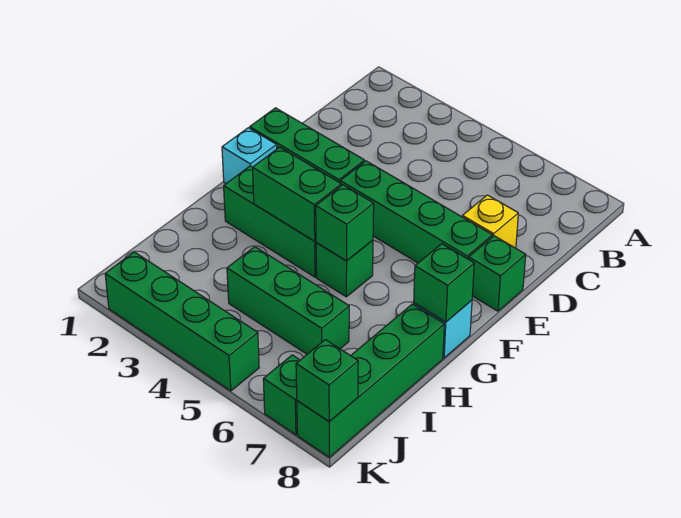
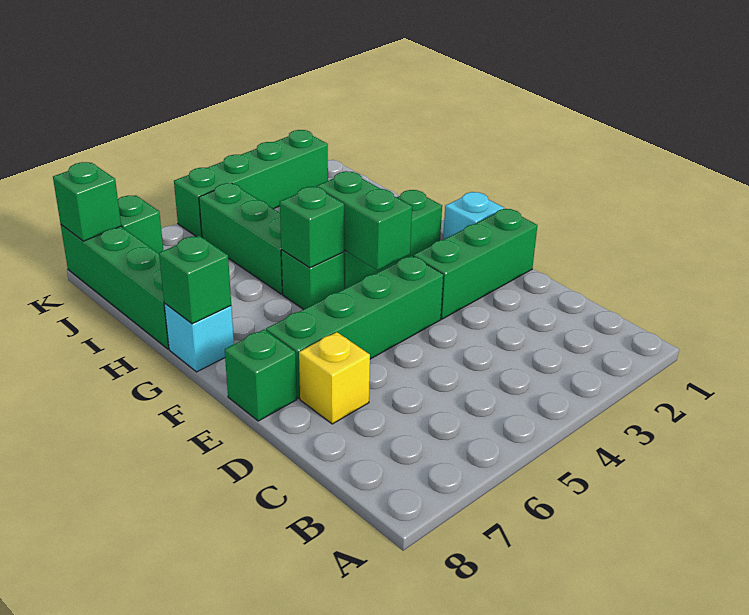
green 1x2 brick [253,147,341,241] -> green 1x2 brick turned to [316,171,412,270]
green 1x3 brick [227,247,349,354] -> green 1x3 brick turned to [199,183,283,294]

